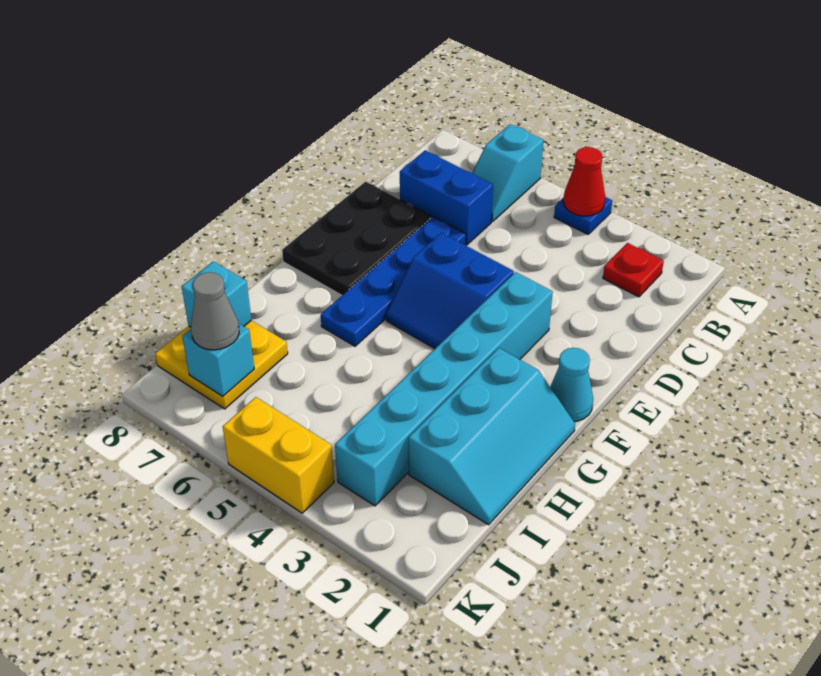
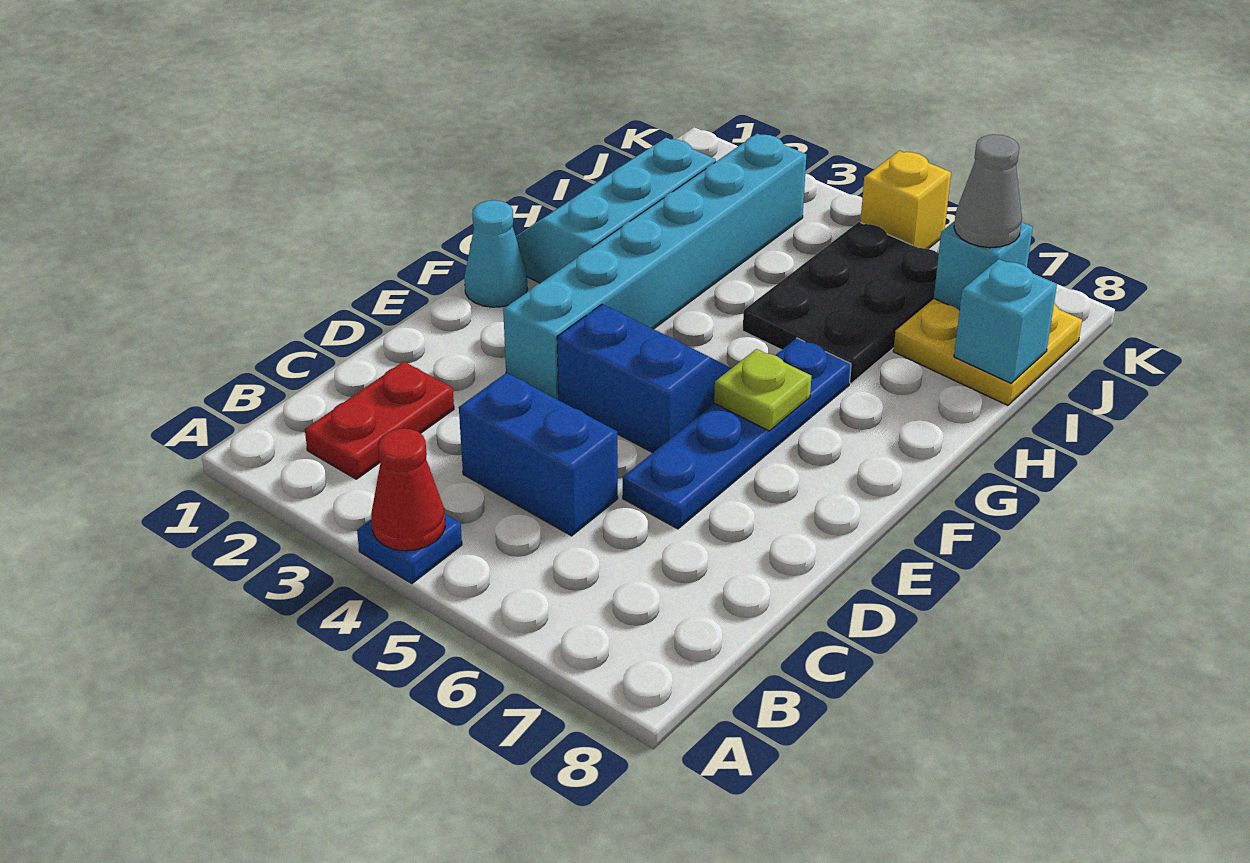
cyan 1x2 slope [472,124,543,222] -> none
red 1x1 plate [603,243,664,297] -> red 1x2 plate [305,361,454,479]
blue 1x2 brick [400,150,493,245] -> blue 1x2 brick moved to [459,373,618,536]
black 2x3 plate [282,182,431,295] -> black 2x3 plate moved to [743,222,939,383]
none -> lime 1x1 plate [714,349,811,431]
yellow 1x2 brick [223,397,334,513] -> yellow 1x1 brick [861,151,951,249]

